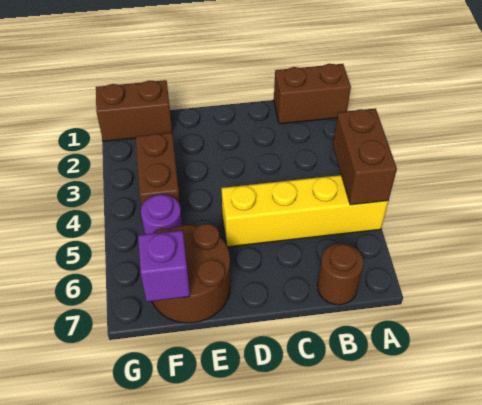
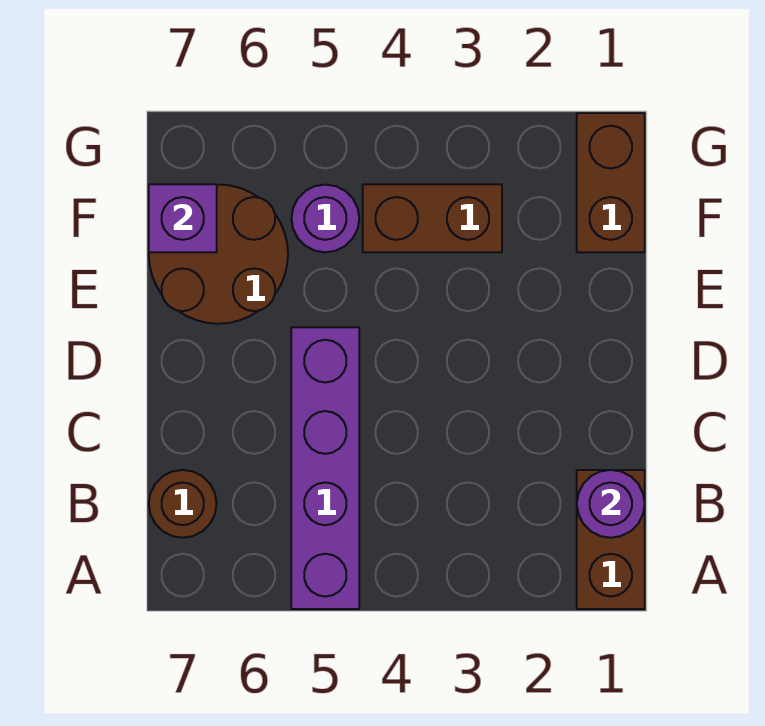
brown 1x2 brick [333,108,397,205] -> none
yellow 1x4 brick [222,175,388,247] -> purple 1x4 brick [291,327,359,609]
none -> purple 1x1 round brick [577,470,645,538]

